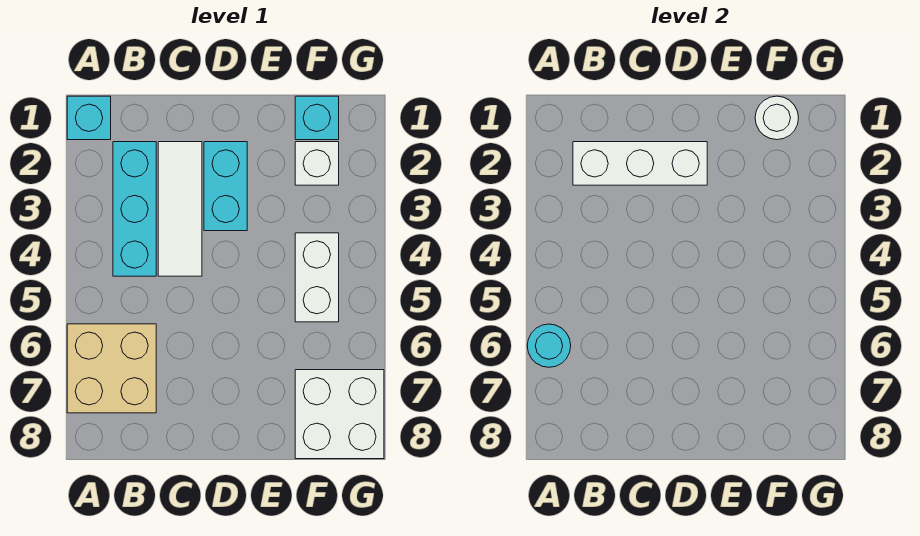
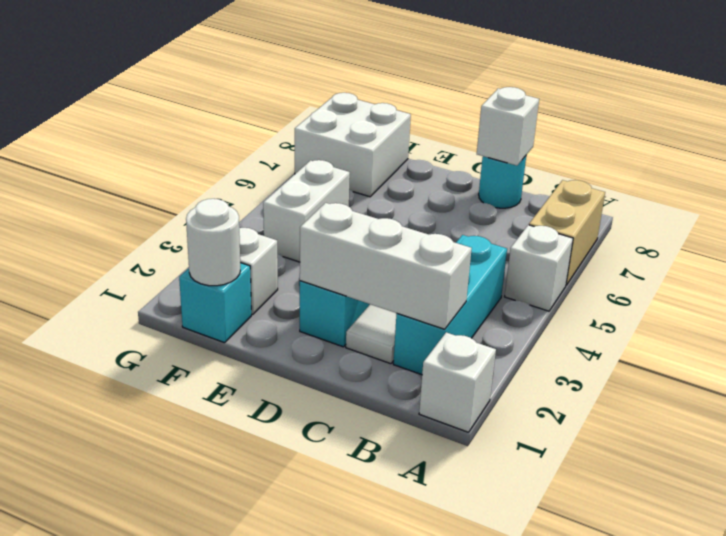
cyan 1x1 brick [67,96,111,140] -> white 1x1 brick [419,332,496,432]
none -> white 1x1 brick [505,225,573,311]
tan 2x2 brick [67,324,156,413] -> tan 1x2 brick [529,180,605,285]
cyan 1x1 round brick [527,324,571,367] -> cyan 1x1 round brick moved to [479,156,526,208]
none -> white 1x1 brick [477,87,539,166]

